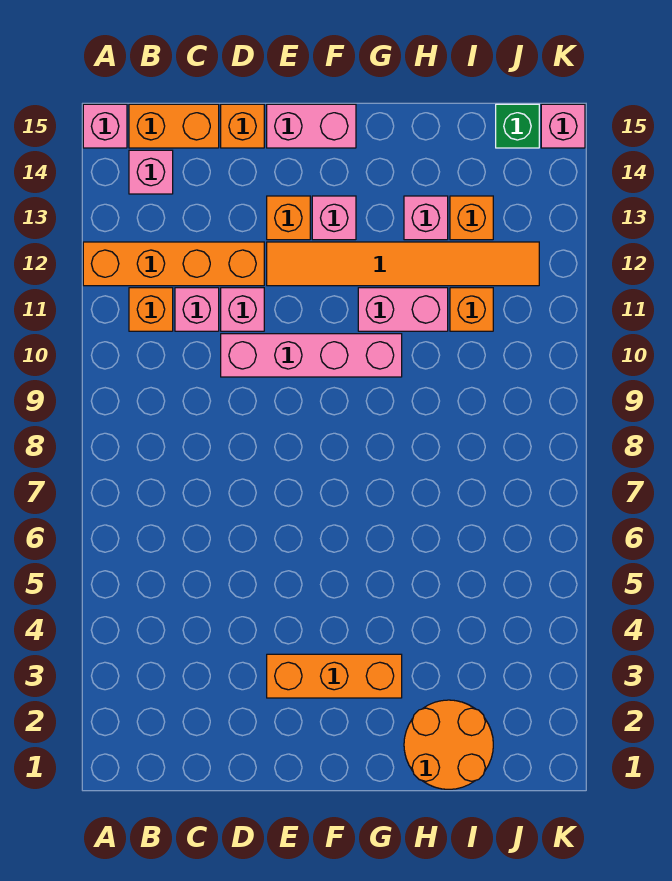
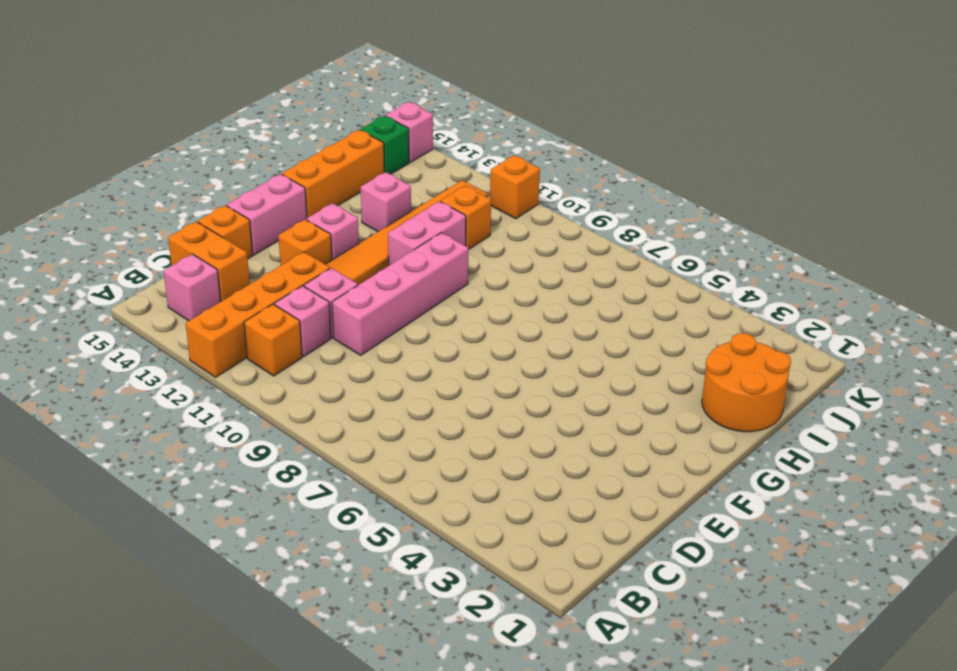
pink 1x1 brick [83,104,127,148] -> none
orange 1x2 brick [129,104,219,148] -> orange 1x2 brick turned to [168,222,250,301]
orange 1x3 brick [267,654,402,698] -> orange 1x3 brick moved to [282,130,384,218]
orange 1x1 brick [450,196,493,240] -> orange 1x1 brick moved to [490,155,540,219]

